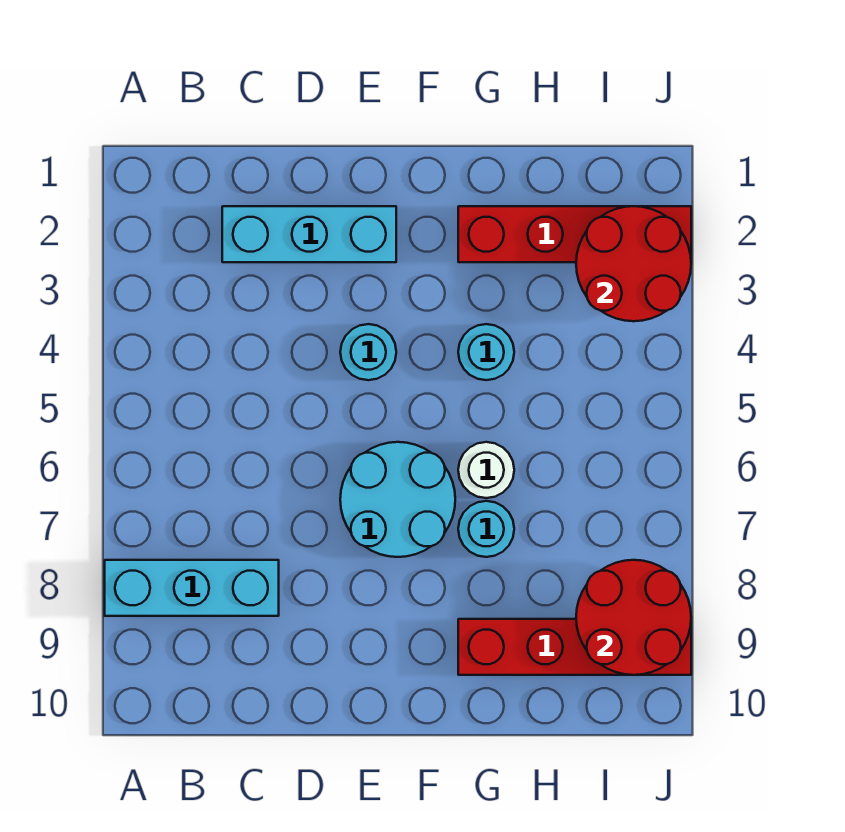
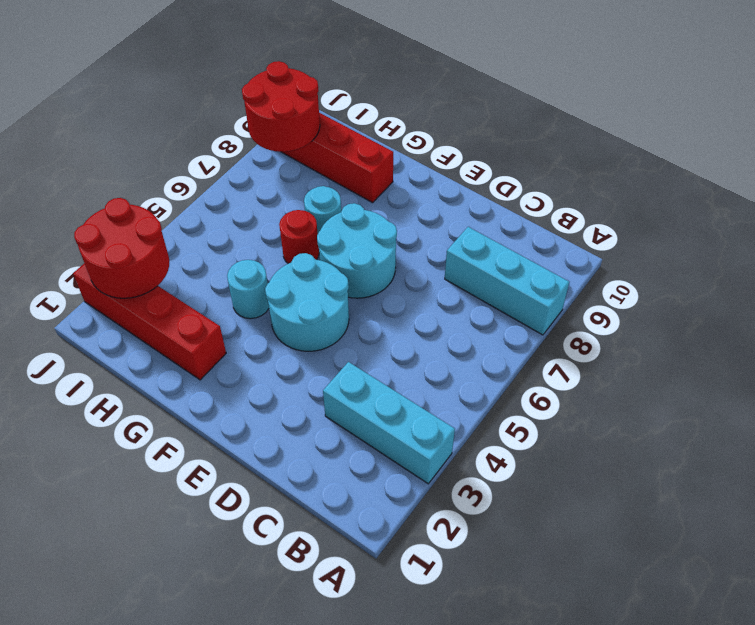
cyan 1x3 brick [222,206,396,262] -> cyan 1x3 brick moved to [323,362,455,484]
cyan 1x1 round brick [340,324,396,380] -> cyan 2x2 round brick [265,253,349,351]
white 1x1 round brick [458,442,514,498] -> red 1x1 round brick [279,210,319,264]

